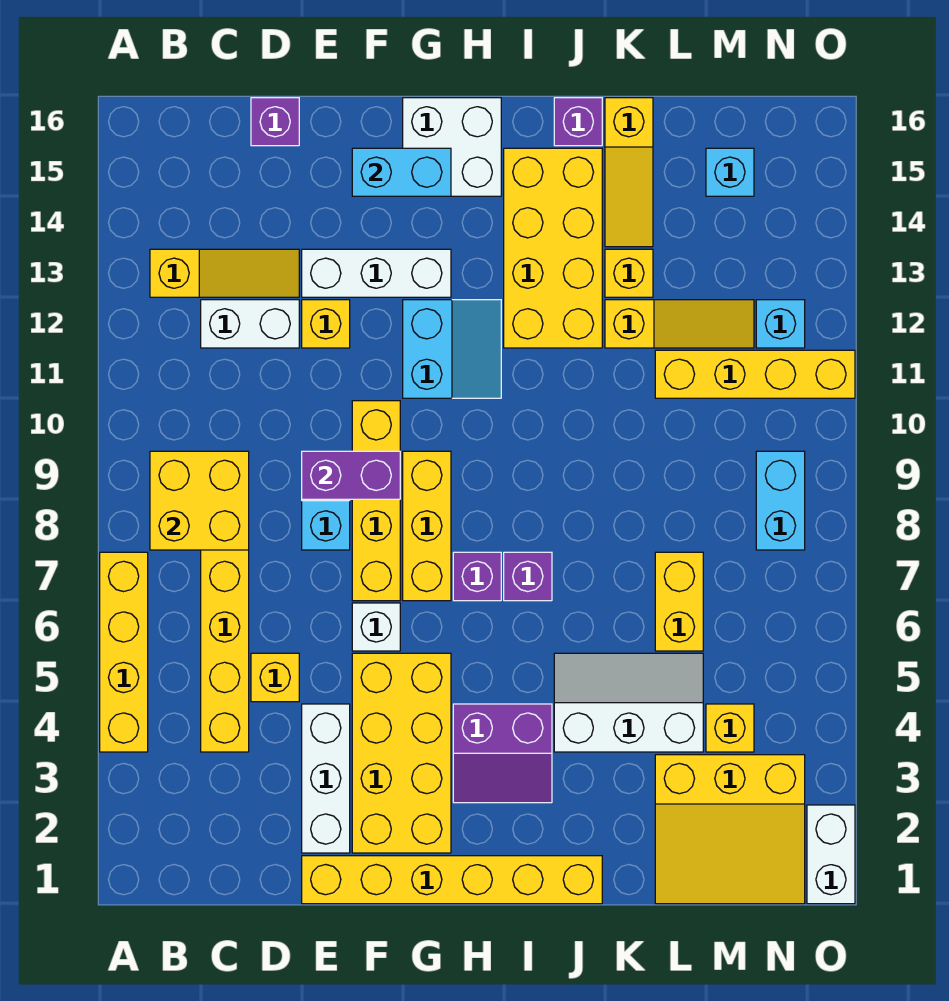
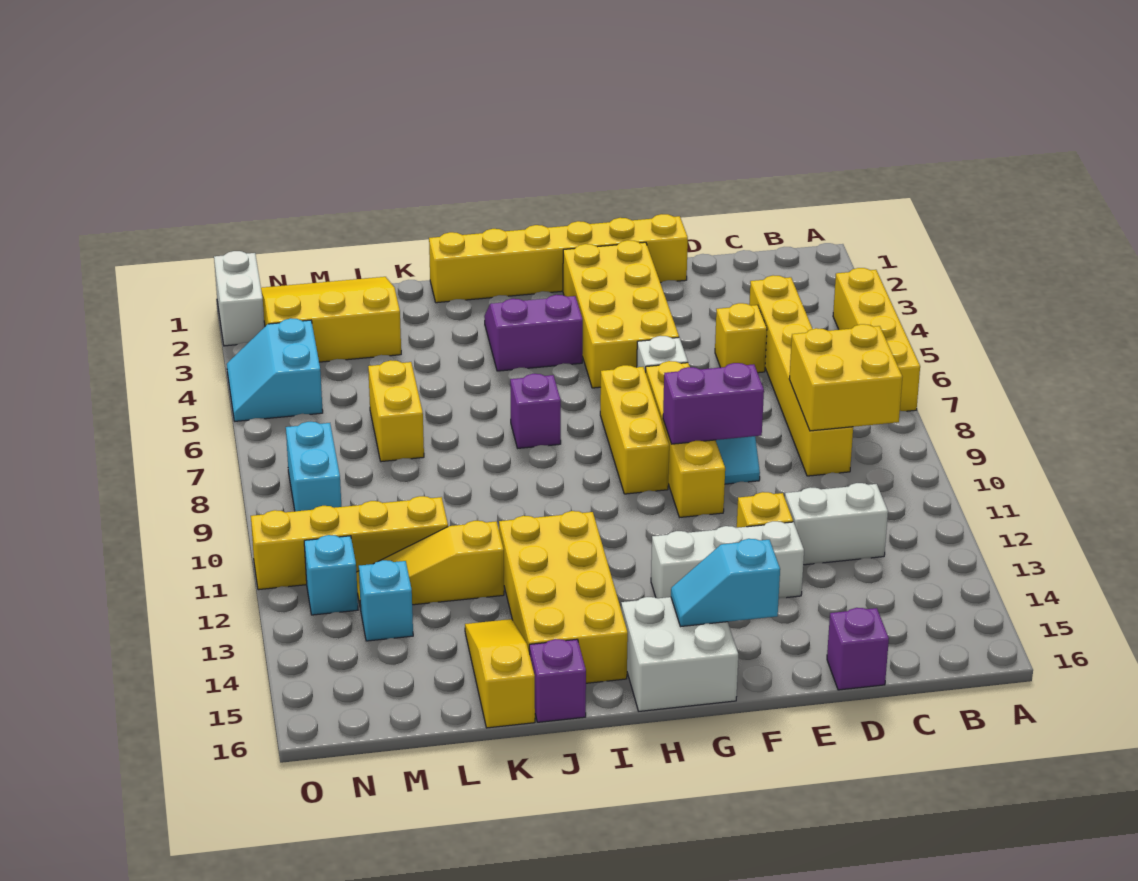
yellow 1x3 slope [150,249,299,297] -> none
white 1x3 brick [302,704,350,853] -> none
cyan 1x2 brick [352,148,451,196] -> cyan 1x2 slope [671,539,780,627]
cyan 2x2 slope [403,300,501,398] -> cyan 2x2 slope moved to [227,318,323,421]
purple 1x1 brick [453,552,501,601] -> none
white 2x3 slope [554,653,703,752] -> none
yellow 1x1 brick [605,249,653,297] -> none
yellow 1x1 brick [706,704,754,752] -> none
cyan 1x1 brick [706,148,754,196] -> cyan 1x1 brick moved to [359,560,413,641]

